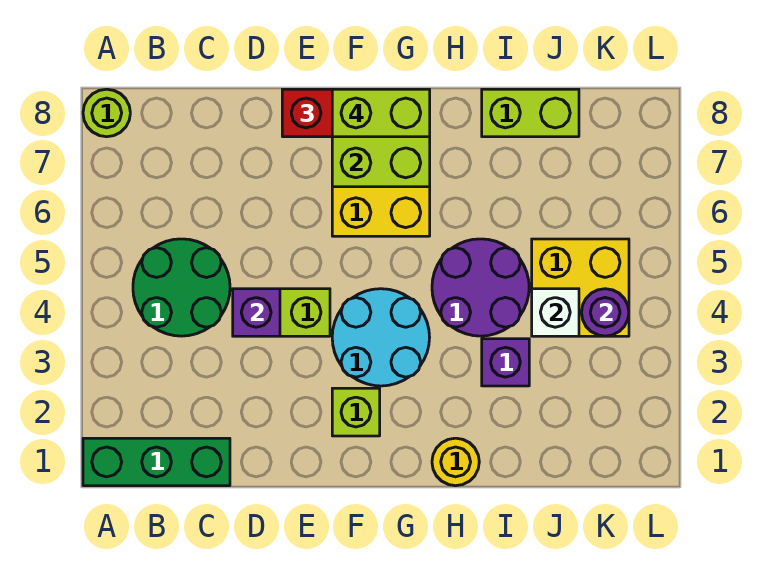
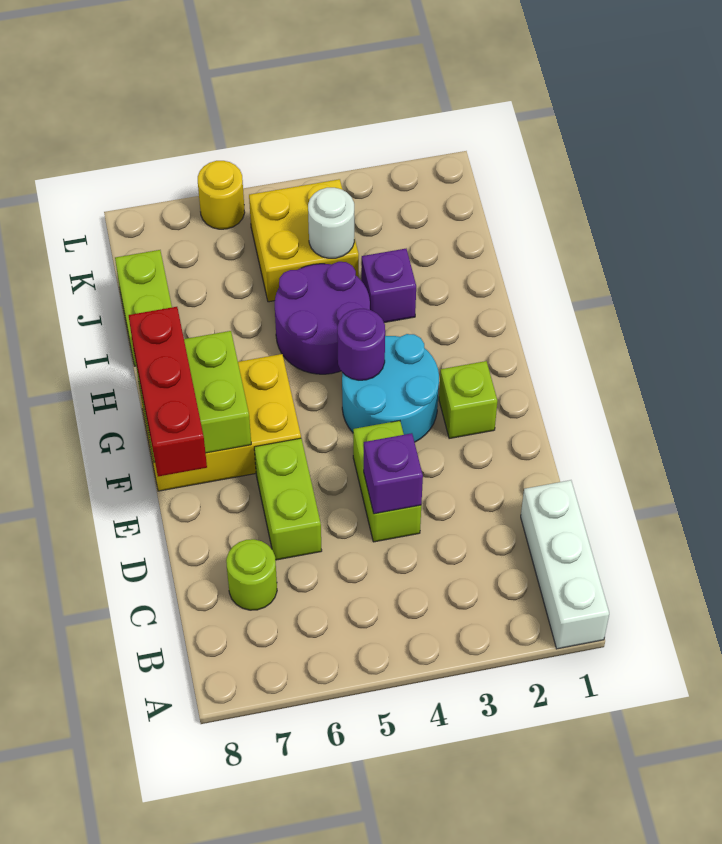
green 1x3 brick [83,438,230,486] -> white 1x3 brick [521,480,609,649]
lime 1x1 round brick [83,89,130,137] -> lime 1x1 round brick moved to [226,539,277,610]
green 2x2 round brick [133,239,230,336] -> none
lime 1x2 brick [332,89,430,137] -> lime 1x2 brick moved to [254,438,322,560]
yellow 1x1 round brick [432,438,479,486] -> yellow 1x1 round brick moved to [198,161,245,229]
white 1x1 brick [532,289,579,336] -> white 1x1 round brick [308,188,354,258]
purple 1x1 round brick [582,289,629,336] -> purple 1x1 round brick moved to [337,309,385,380]

